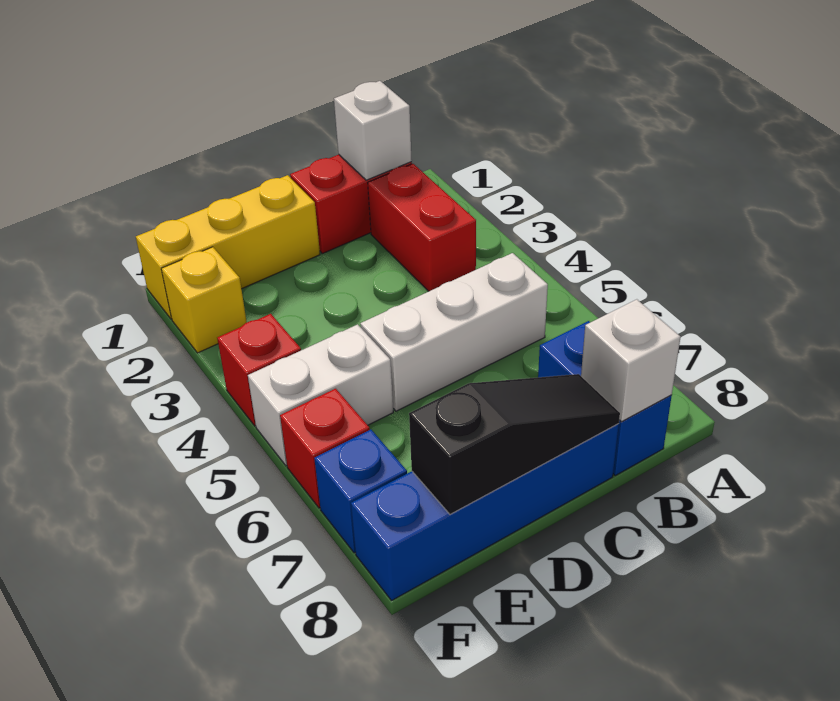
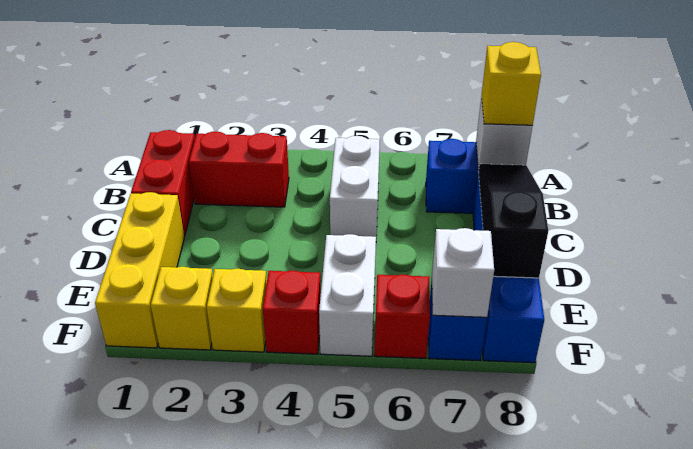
white 1x1 brick [334,81,412,180] -> white 1x1 brick moved to [432,228,494,317]
white 1x3 brick [360,253,548,411] -> white 1x2 brick [330,136,380,237]
none -> yellow 1x1 brick [481,42,541,125]
none -> yellow 1x1 brick [207,269,267,352]

